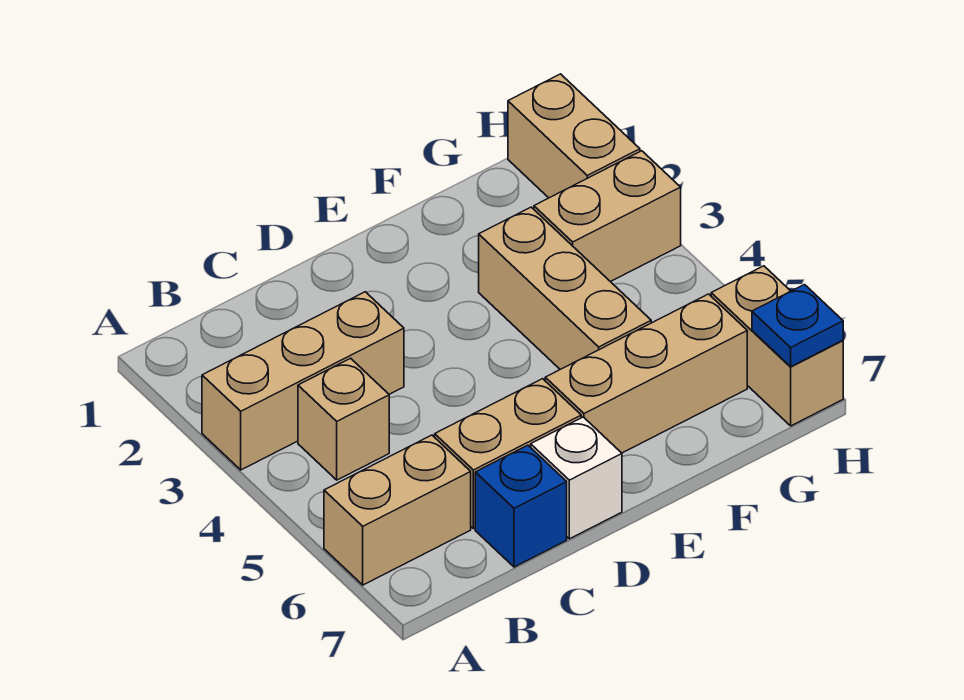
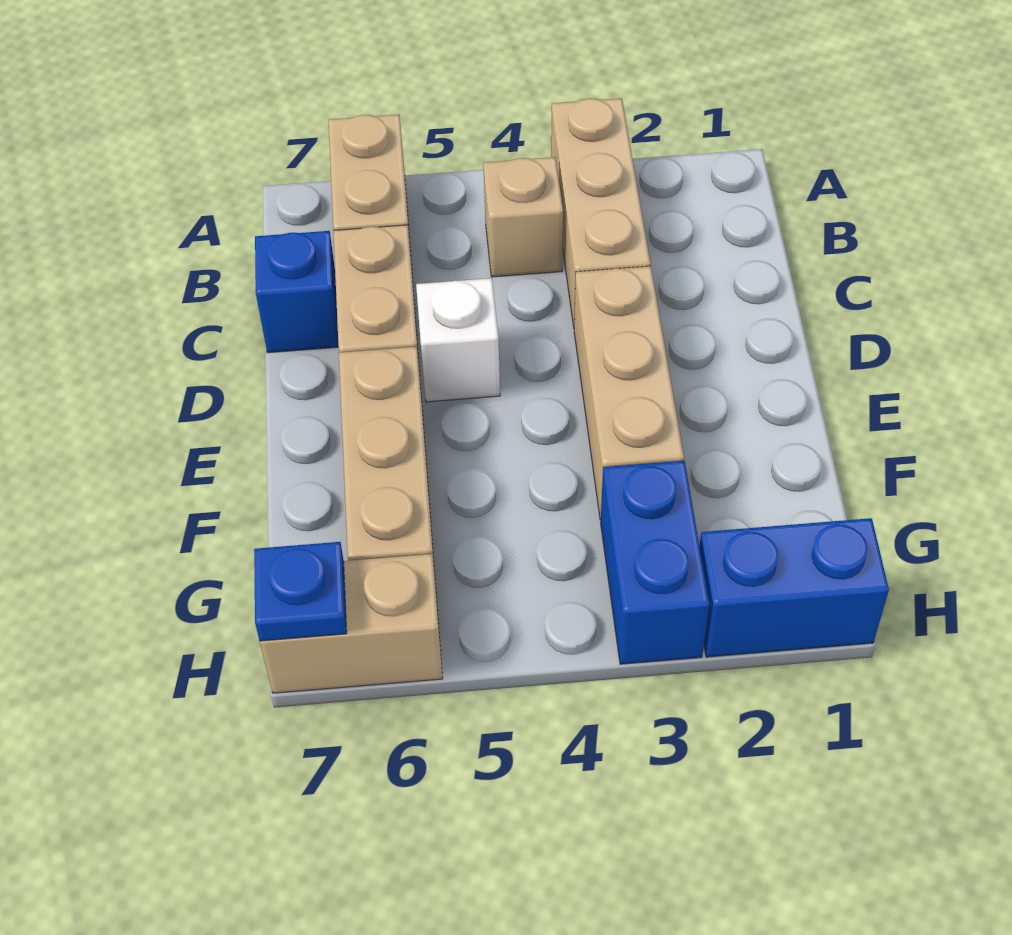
white 1x1 brick [531,417,622,539] -> white 1x1 brick moved to [416,278,500,402]
tan 1x3 brick [479,207,651,369] -> tan 1x3 brick turned to [574,266,684,520]
tan 1x2 brick [534,151,681,282] -> blue 1x2 brick [601,461,709,664]
tan 1x2 brick [508,74,640,198] -> blue 1x2 brick [700,518,889,657]

